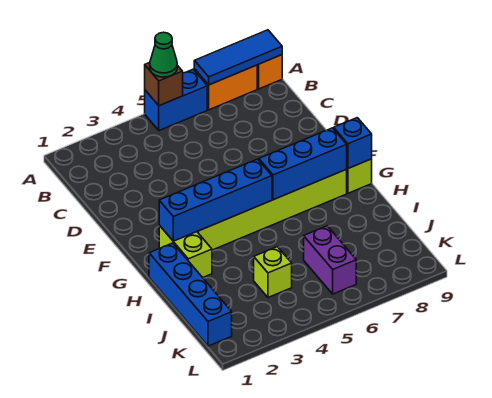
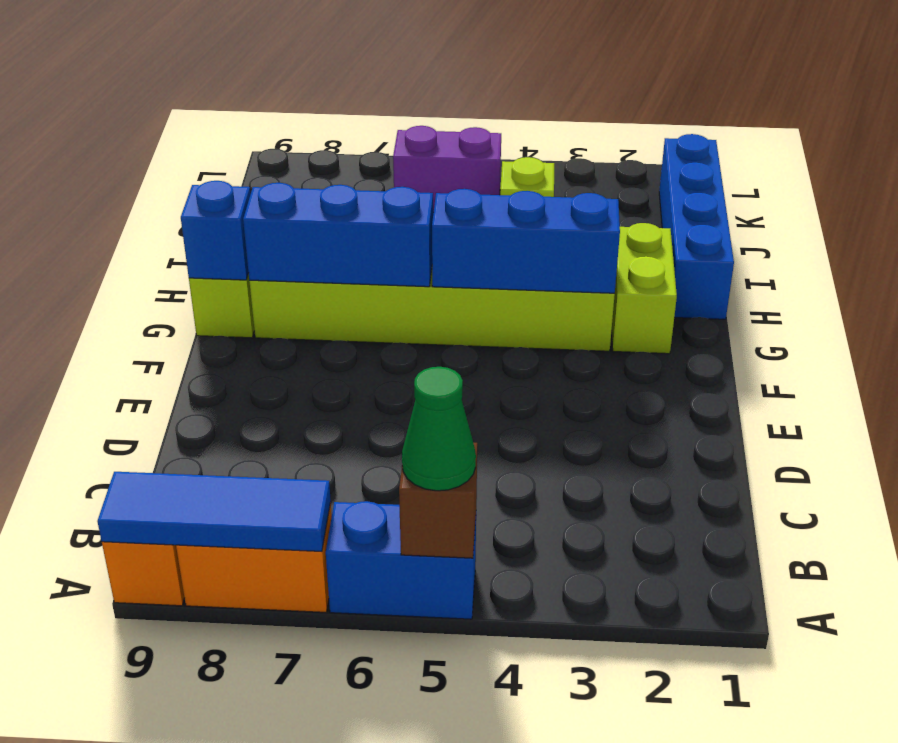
blue 1x4 brick [159,159,272,241] -> blue 1x3 brick [432,189,620,293]
purple 1x2 brick [304,226,356,294] -> purple 1x2 brick turned to [393,126,501,212]

